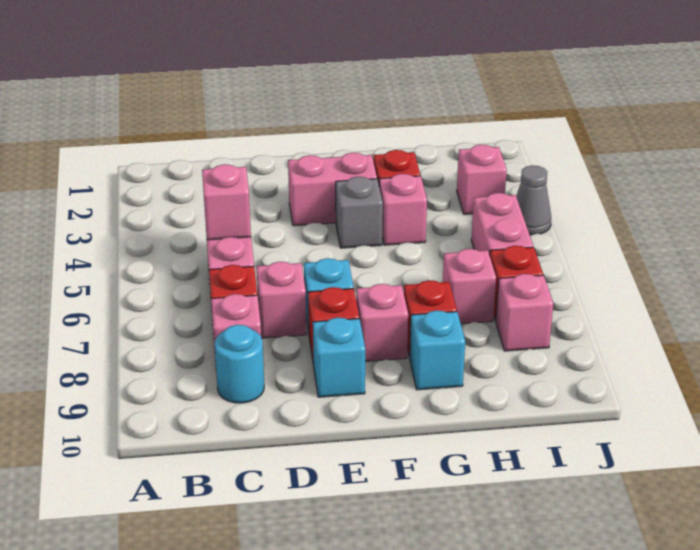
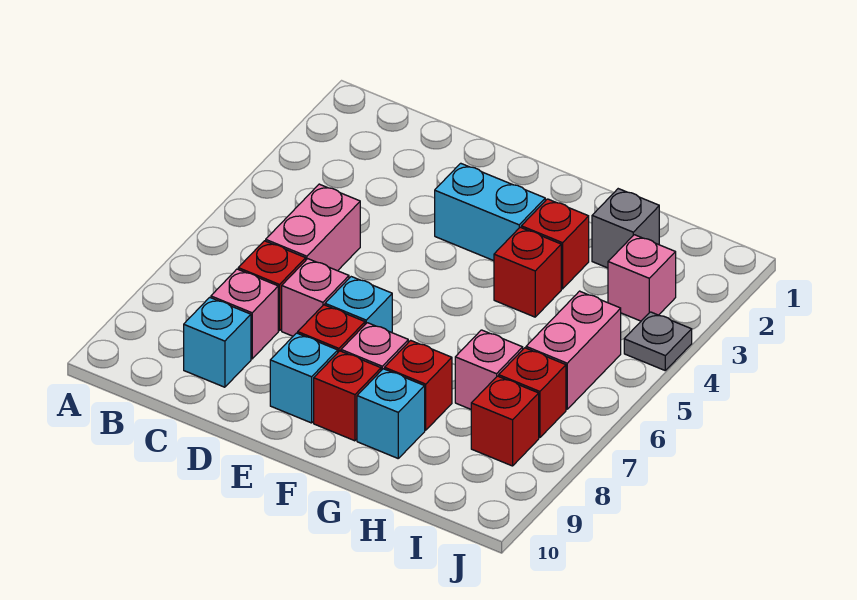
pink 1x1 brick [202,164,251,240] -> none
cyan 1x1 round brick [214,325,264,403] -> cyan 1x1 brick [184,297,251,387]
pink 1x2 brick [288,153,377,226] -> cyan 1x2 brick [435,163,545,261]
grey 1x1 brick [336,177,383,248] -> grey 1x1 brick moved to [592,189,659,268]
none -> red 1x1 brick [314,351,381,441]
pink 1x1 brick [379,174,427,245] -> red 1x1 brick [494,227,561,317]
pink 1x1 brick [496,274,553,351] -> red 1x1 brick [471,376,539,466]
grey 1x1 cone [516,165,551,235] -> grey 1x1 plate [624,312,692,370]

